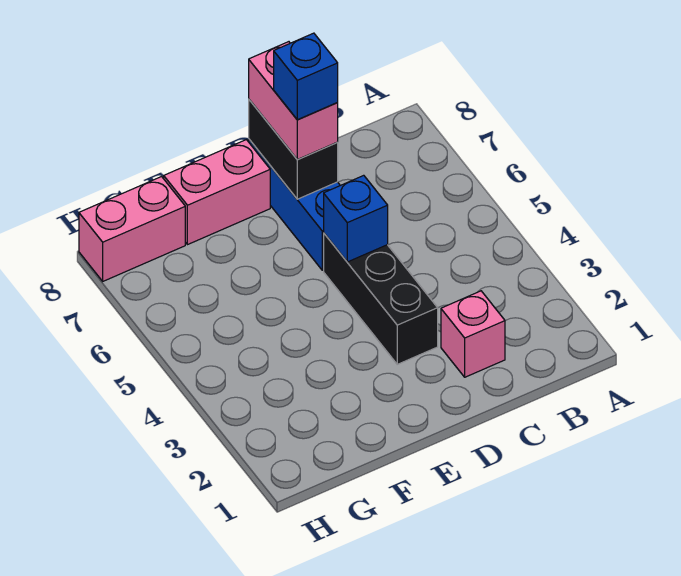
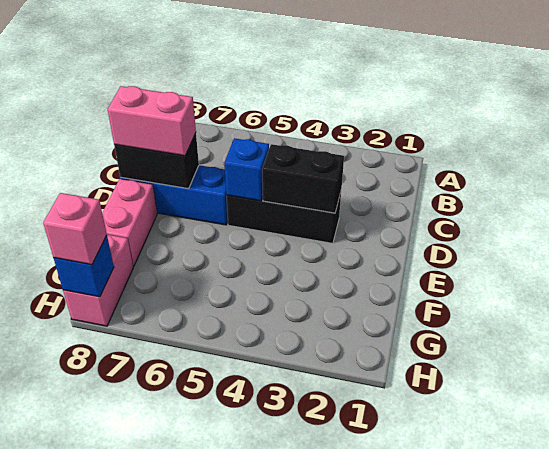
pink 1x1 brick [441,291,505,377] -> pink 1x1 brick moved to [43,193,107,265]
none -> black 1x2 brick [262,144,344,213]
blue 1x1 brick [274,33,338,120] -> blue 1x1 brick moved to [54,236,114,297]

